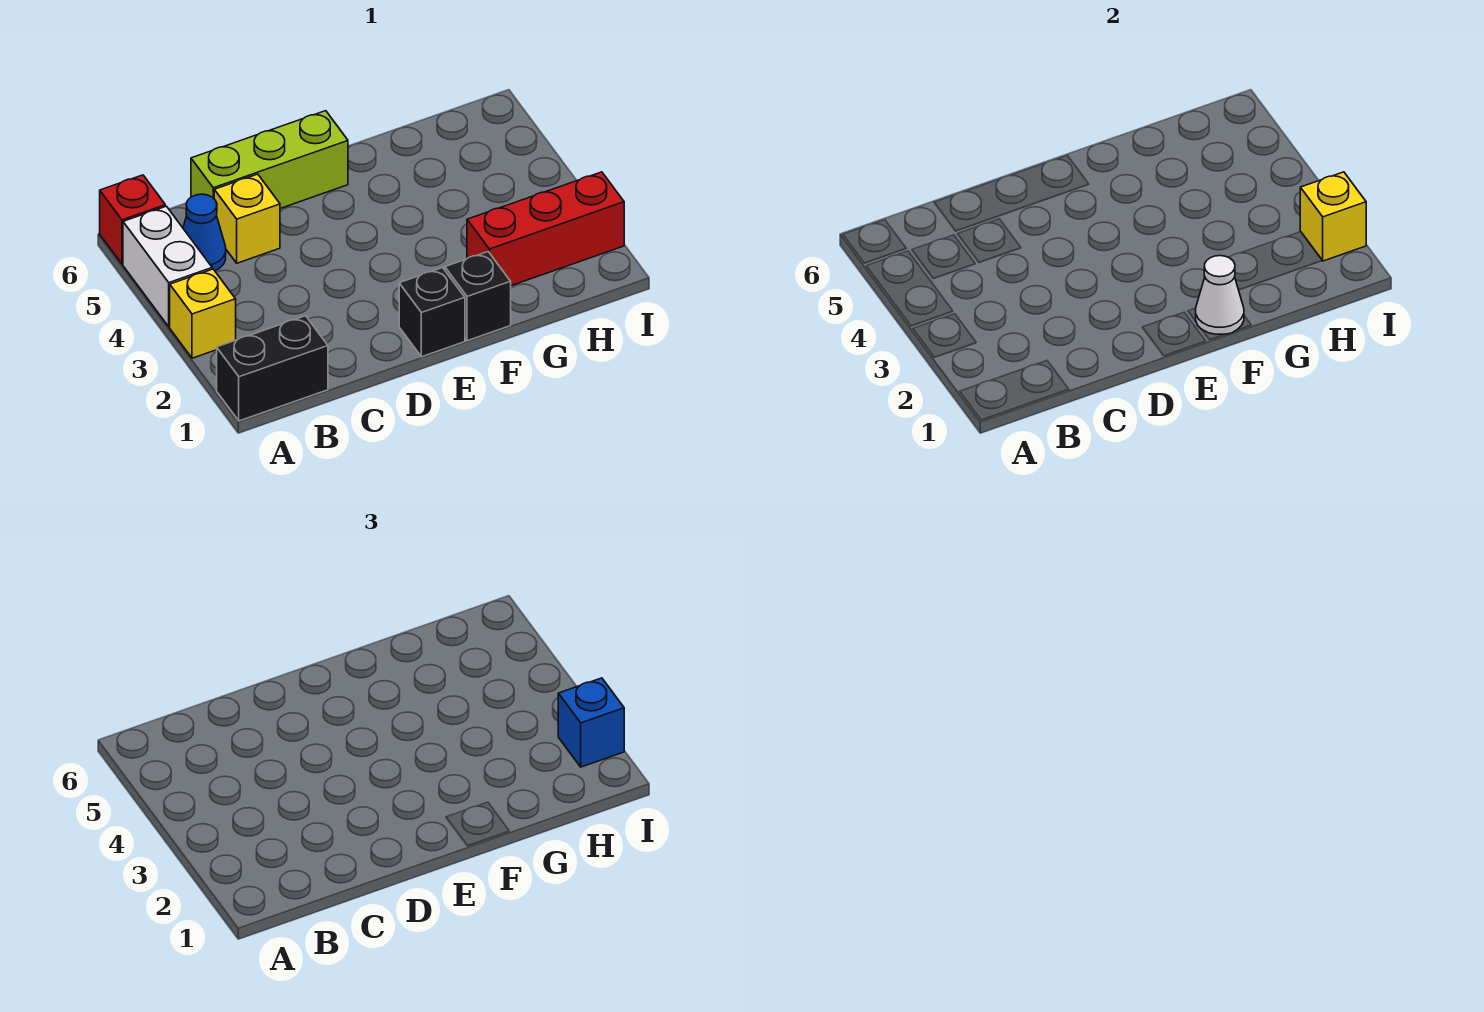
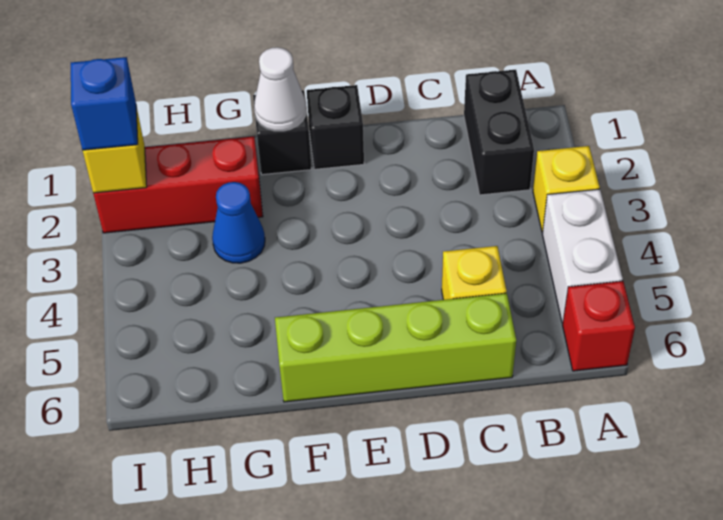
black 1x2 brick [217,316,328,421] -> black 1x2 brick turned to [464,70,534,195]
blue 1x1 cone [183,194,226,271] -> blue 1x1 cone moved to [212,182,265,263]
lime 1x3 brick [191,111,348,208] -> lime 1x4 brick [275,293,516,402]

